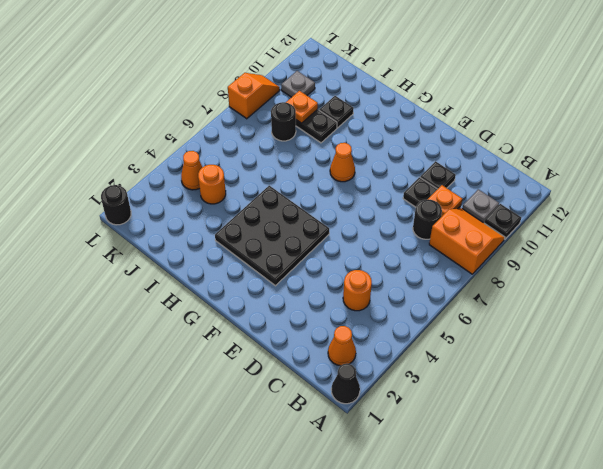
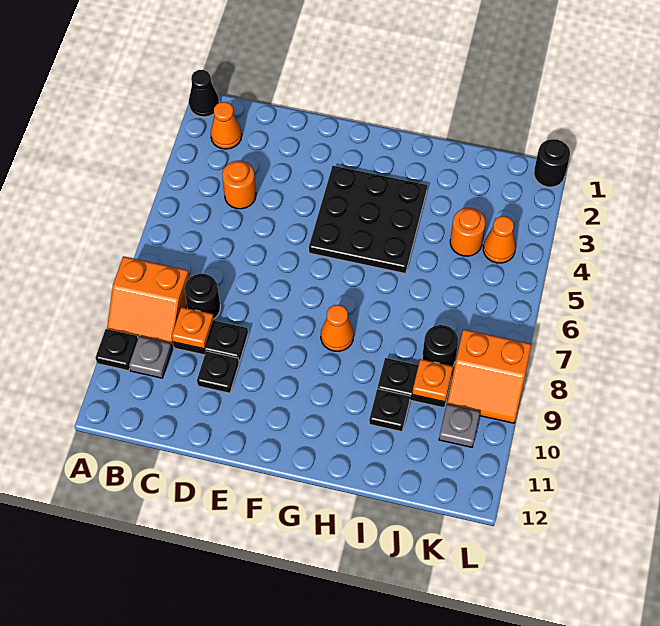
orange 1x2 slope [228,73,280,119] -> orange 2x2 slope [447,329,531,423]

